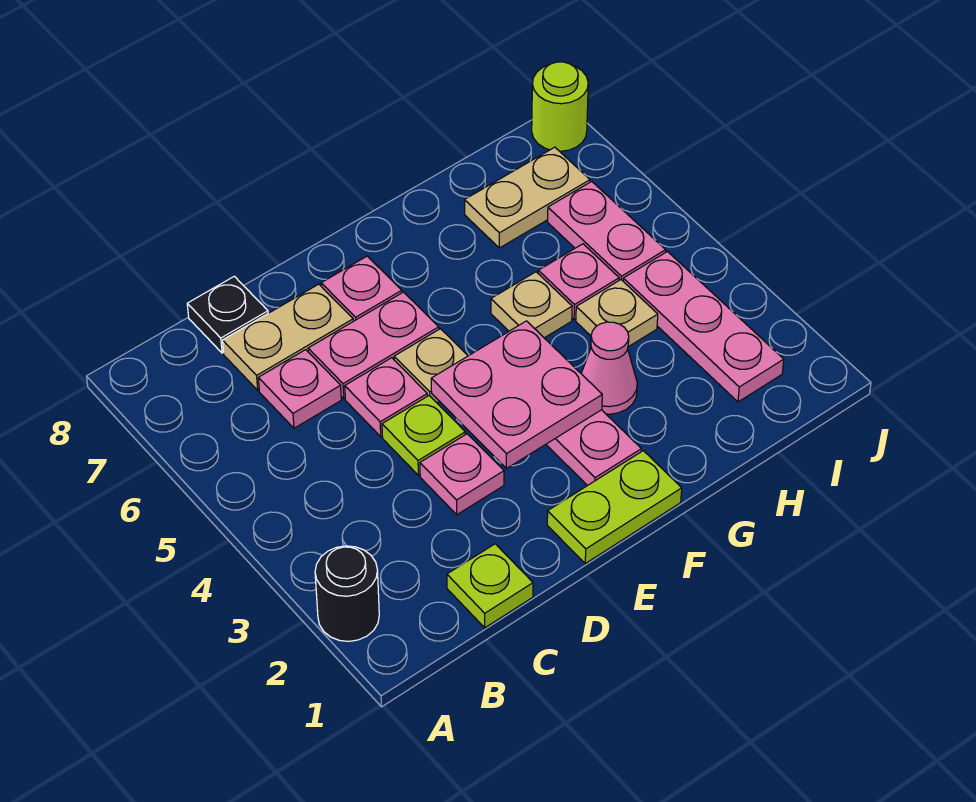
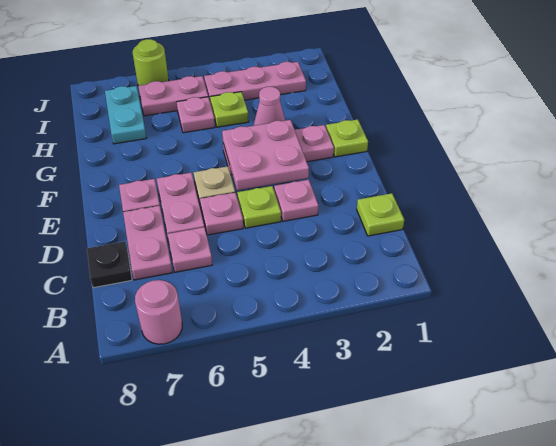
black 1x1 round brick [315,546,379,641] -> none
none -> pink 1x1 round brick [135,280,182,344]
tan 1x2 plate [223,284,353,390] -> pink 1x2 plate [123,206,173,280]
lime 1x2 plate [547,451,682,563] -> lime 1x1 plate [326,119,368,157]
tan 1x1 plate [491,272,572,338] -> none
tan 1x1 plate [576,280,658,347] -> lime 1x1 plate [210,92,249,127]
tan 1x2 plate [464,147,590,248] -> cyan 1x2 plate [105,86,146,144]
lime 1x1 round brick [532,62,588,151] -> lime 1x1 round brick moved to [133,39,169,86]

